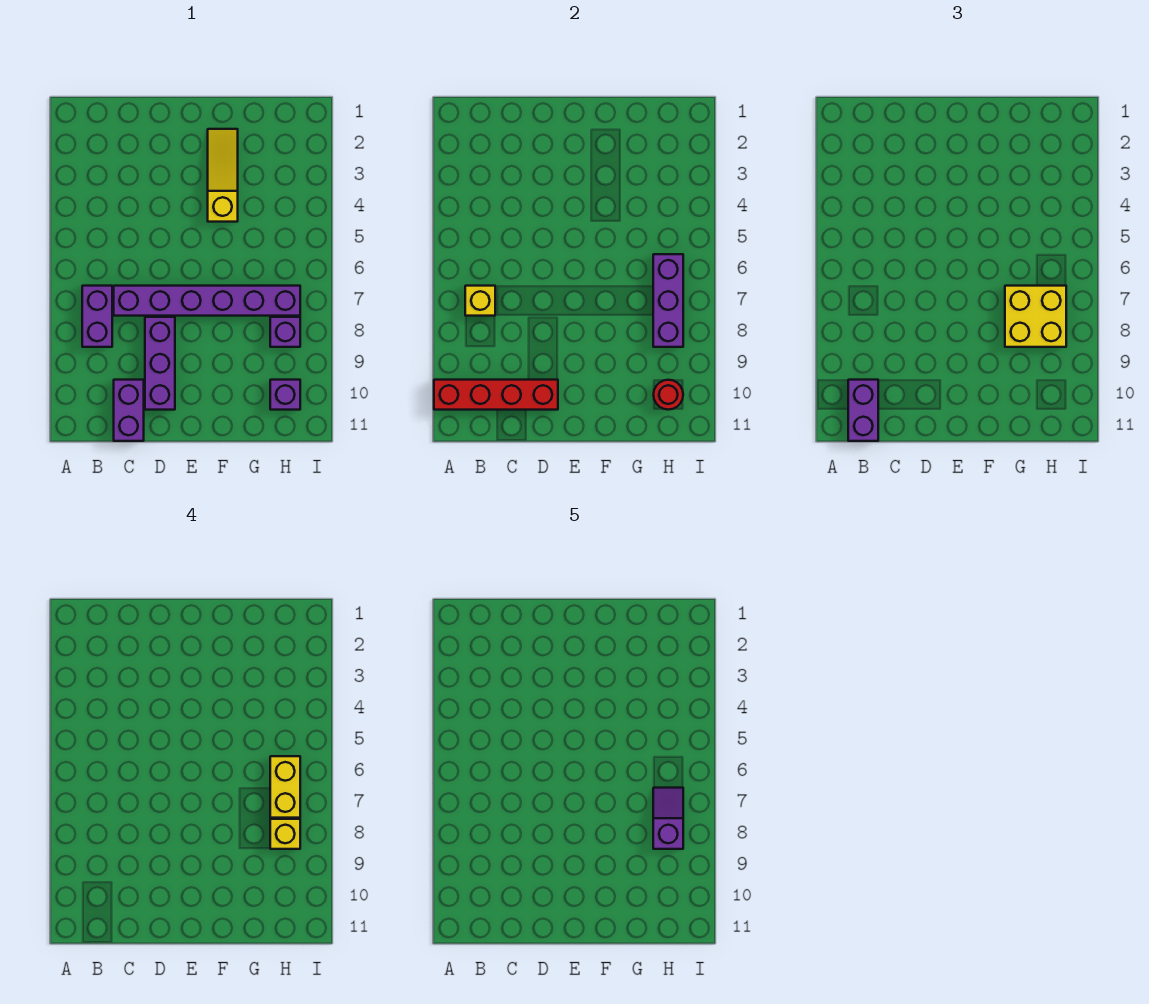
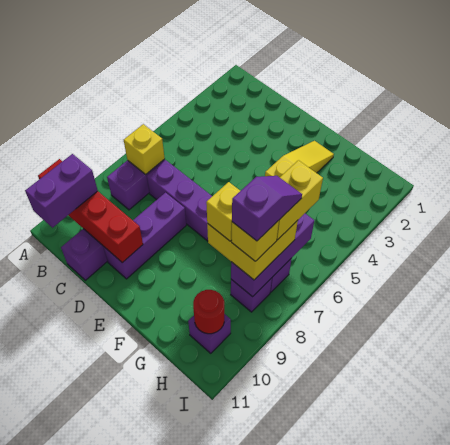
none -> yellow 1x1 brick [206,182,240,241]

